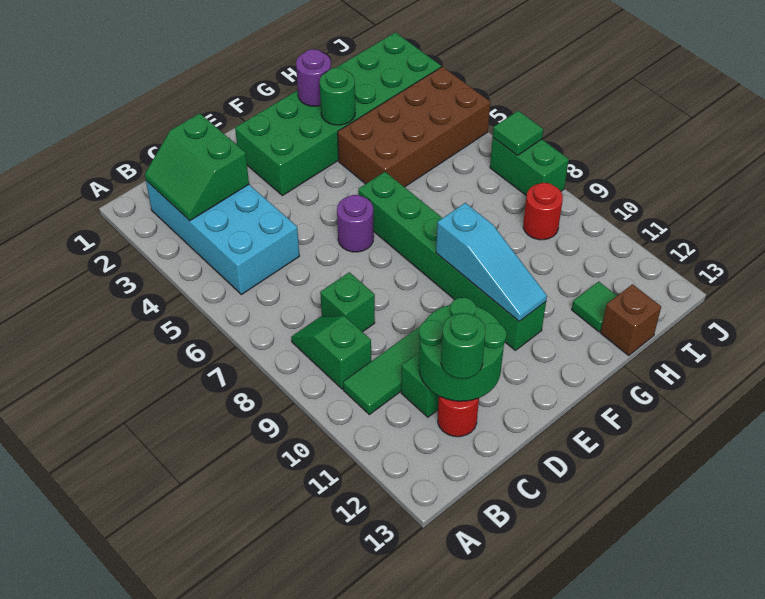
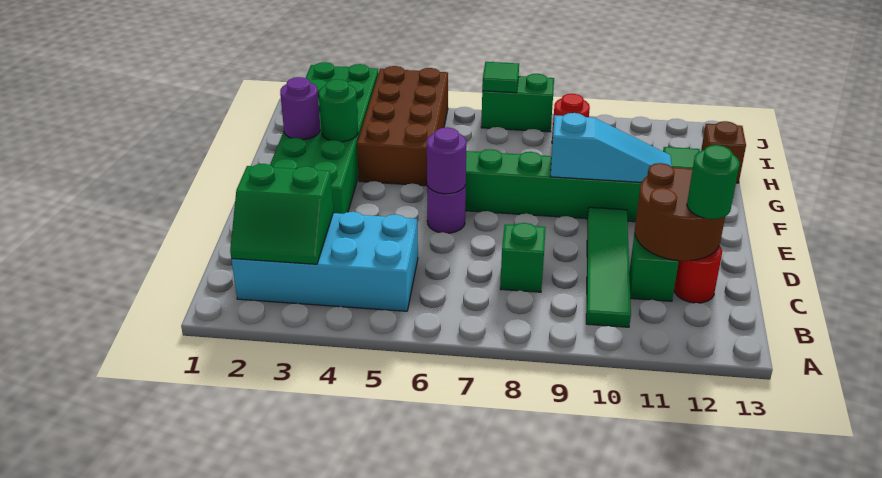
green 1x2 slope [291,316,371,389] -> none
green 2x2 round brick [419,298,506,401] -> brown 2x2 round brick [635,163,725,261]
none -> purple 1x1 round brick [427,127,466,194]

